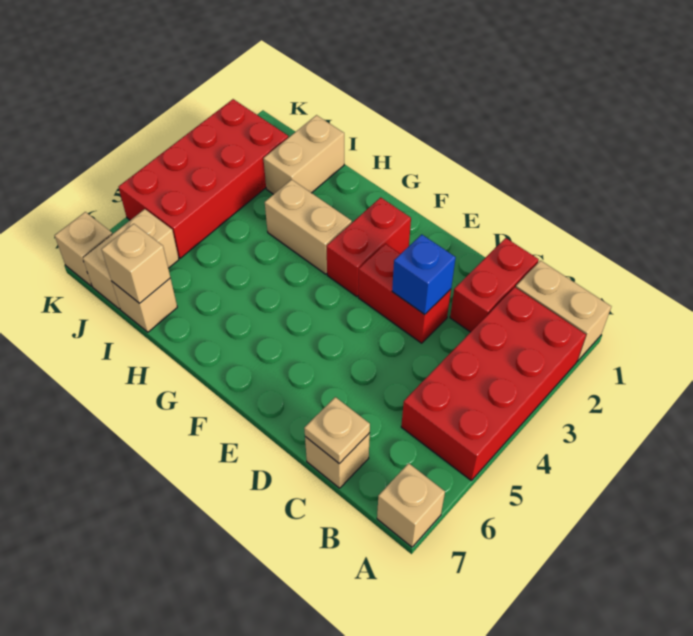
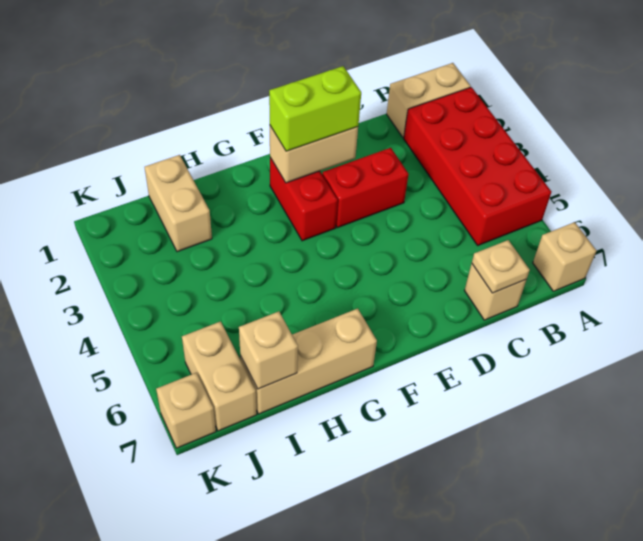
red 1x2 brick [450,238,539,332] -> none
blue 1x1 brick [392,234,456,315] -> none
none -> lime 1x2 brick [269,66,361,151]
tan 1x2 brick [265,179,352,274] -> tan 1x2 brick moved to [270,126,358,183]
tan 1x1 brick [112,278,177,332] -> tan 1x3 brick [240,309,377,414]
red 2x4 brick [119,99,288,258] -> none

